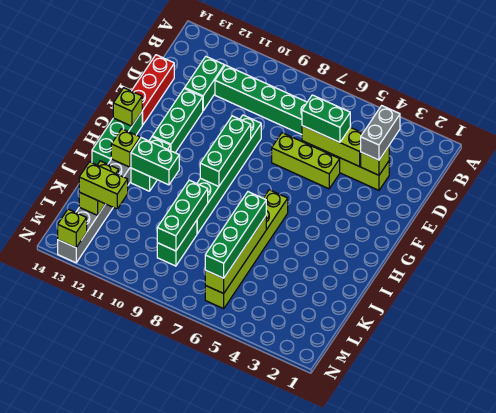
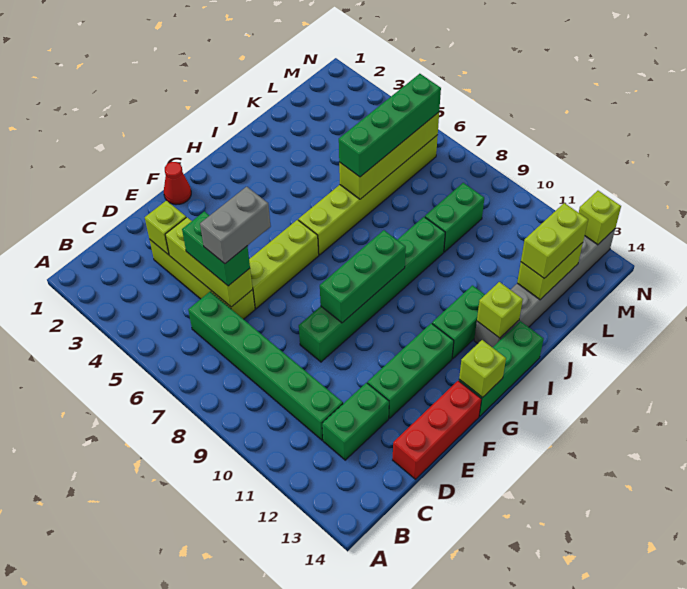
grey 1x2 brick [361,106,400,160] -> grey 1x2 brick moved to [200,187,271,264]
lime 1x3 brick [272,133,340,189] -> lime 1x3 brick turned to [249,220,319,309]
none -> red 1x1 cone [164,162,191,205]
green 1x2 brick [131,138,179,185] -> none
green 1x3 brick [157,180,208,251] -> none
lime 1x2 brick [79,162,128,209] -> lime 1x2 brick turned to [521,203,588,278]

